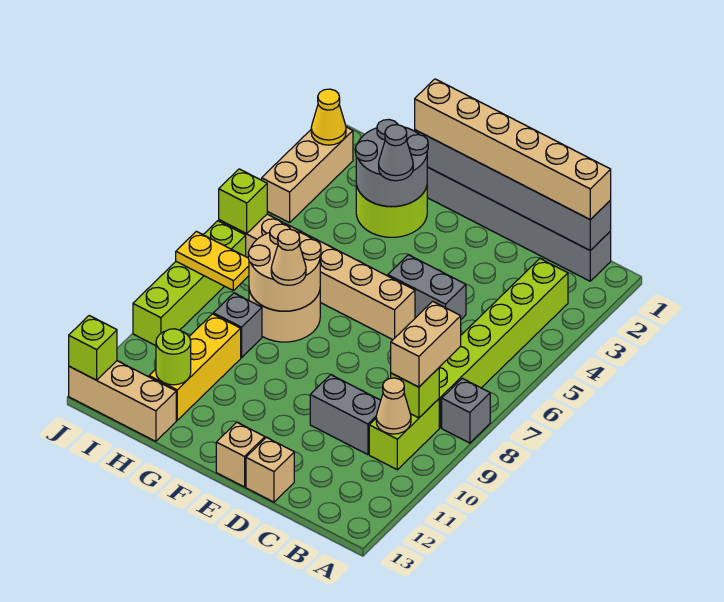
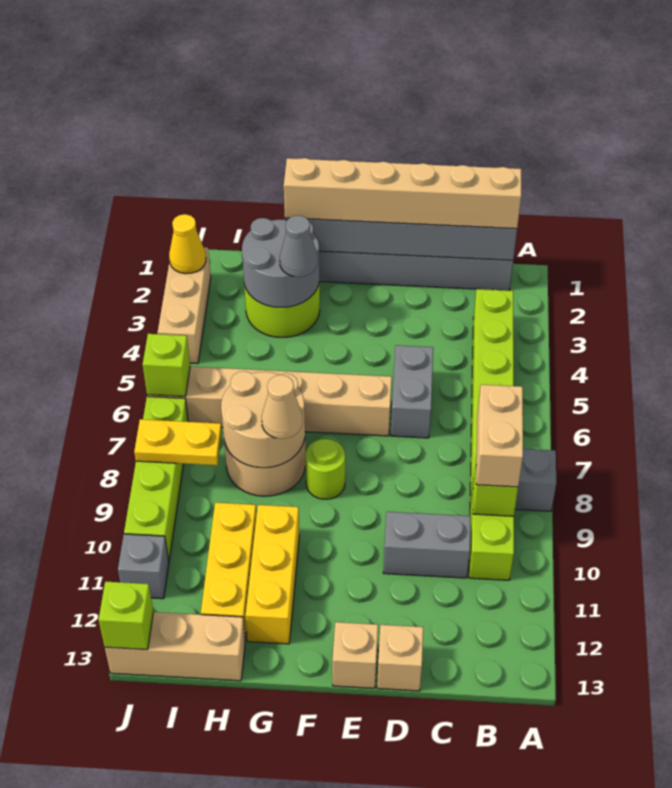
tan 1x1 cone [376,378,411,434] -> none
grey 1x2 brick [388,255,466,319] -> grey 1x2 brick turned to [391,345,433,438]
none -> yellow 1x3 brick [246,505,299,644]
grey 1x1 brick [213,293,262,358] -> grey 1x1 brick moved to [118,534,169,599]
lime 1x1 round brick [156,329,191,385] -> lime 1x1 round brick moved to [305,439,345,499]

